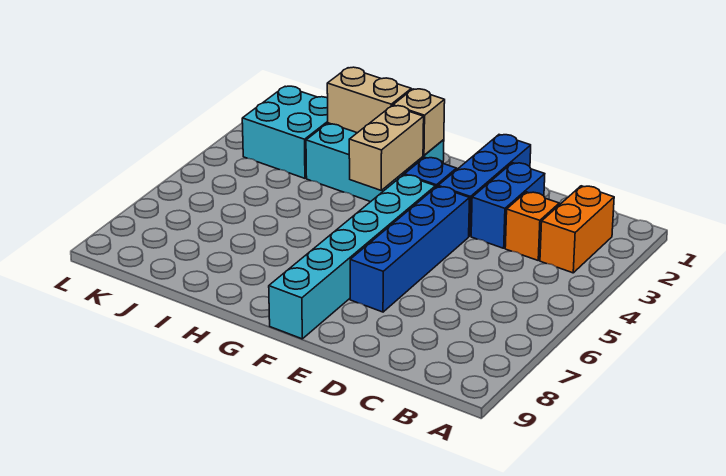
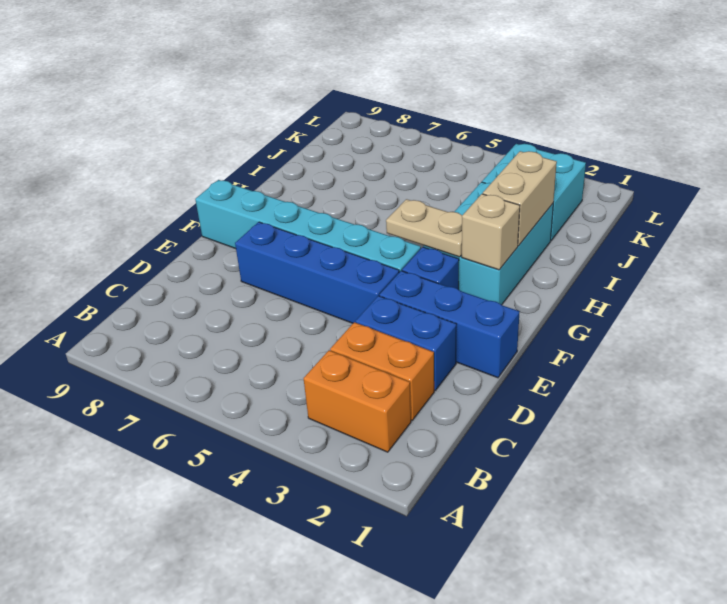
orange 1x1 brick [505,192,559,260] -> orange 1x2 brick [330,322,434,420]
tan 1x2 brick [349,106,424,190] -> tan 1x2 plate [386,199,462,257]

